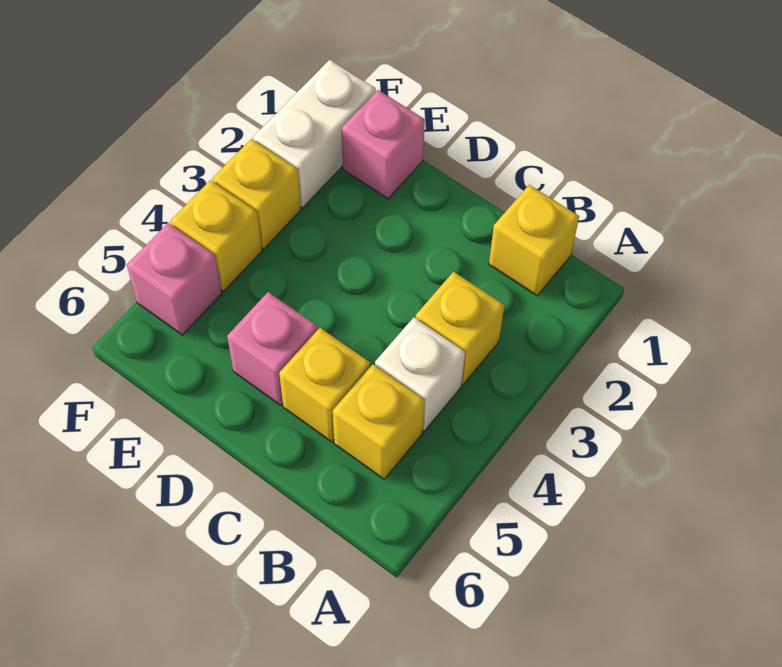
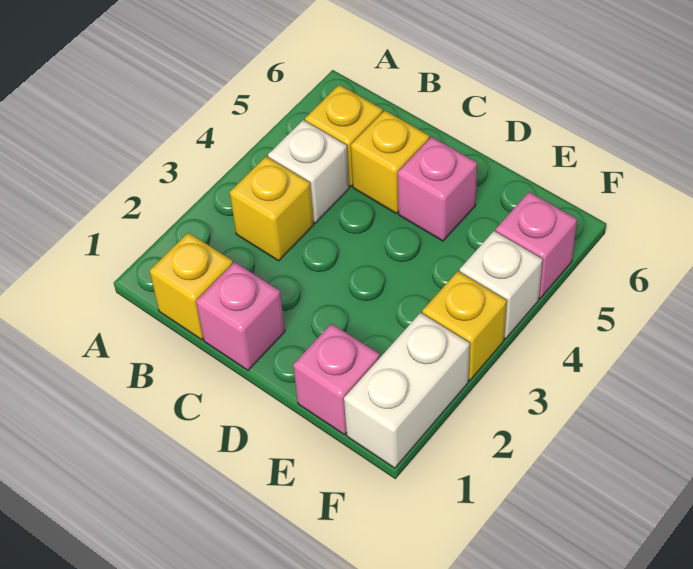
none -> pink 1x1 brick [196,262,285,370]
yellow 1x1 brick [170,180,262,291] -> white 1x1 brick [460,231,543,339]

